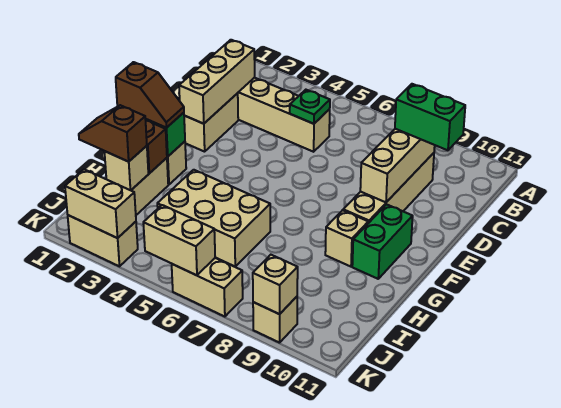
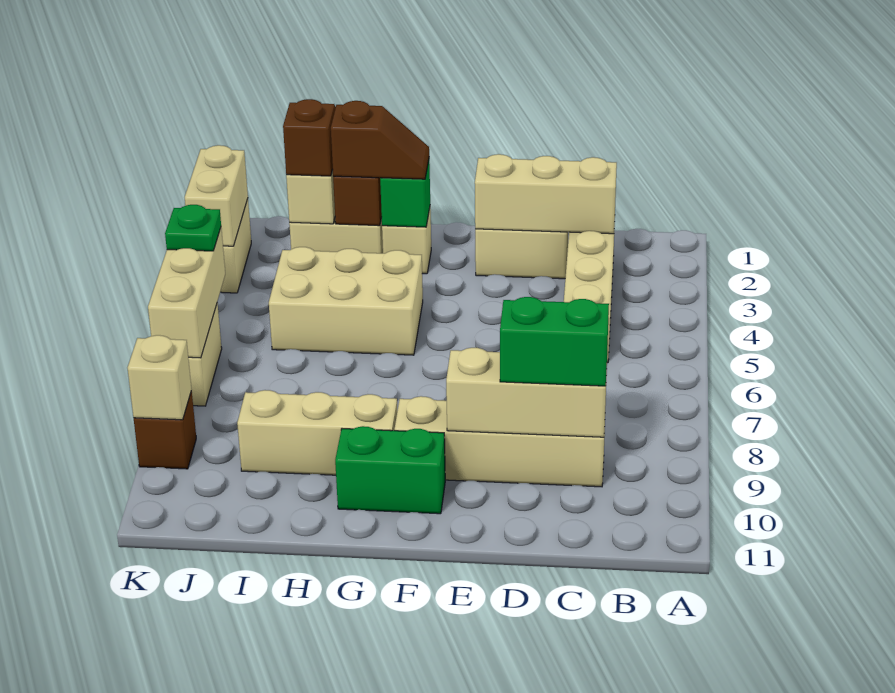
green 1x1 plate [290,90,330,124] -> green 1x1 plate moved to [165,205,221,251]
green 1x2 brick [395,84,465,151] -> green 1x2 brick turned to [500,297,609,386]
brown 1x2 slope [116,62,184,128] -> brown 1x2 slope turned to [331,101,429,179]
tan 1x1 brick [325,210,368,267] -> tan 1x3 brick [237,390,397,475]
tan 2x3 brick [157,170,270,266] -> tan 2x3 brick turned to [269,247,423,355]
tan 1x2 brick [143,205,215,275] -> tan 1x3 brick [148,228,225,358]
tan 1x1 brick [253,297,297,343] -> brown 1x1 brick [134,391,196,469]

